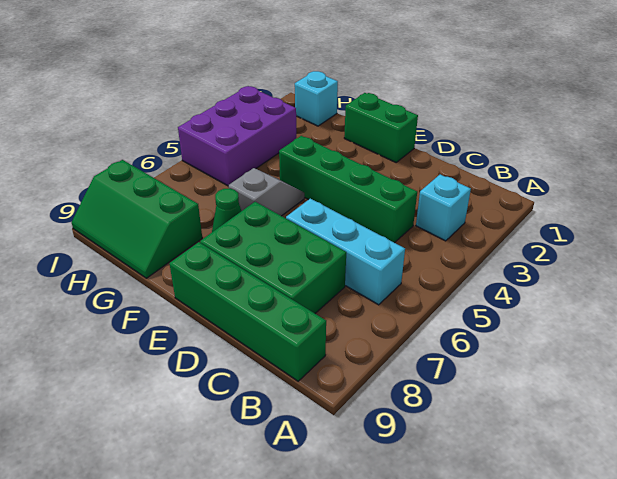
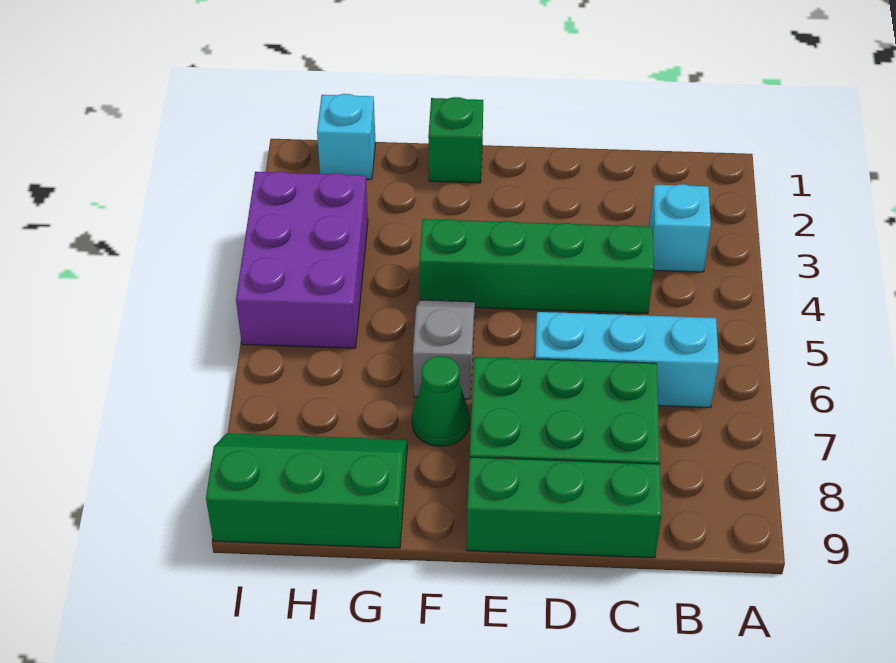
green 1x4 brick [169,242,326,381] -> green 1x3 brick [467,457,662,558]
green 1x2 brick [344,93,418,162] -> green 1x1 brick [428,97,483,183]
green 2x3 slope [72,160,202,278] -> green 2x3 slope turned to [206,433,407,548]

